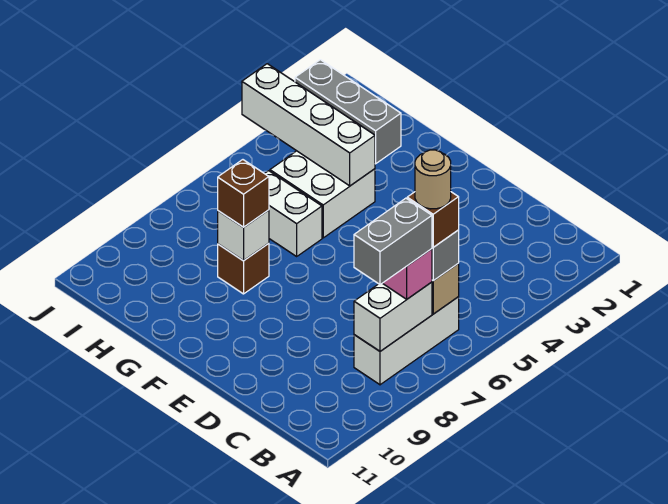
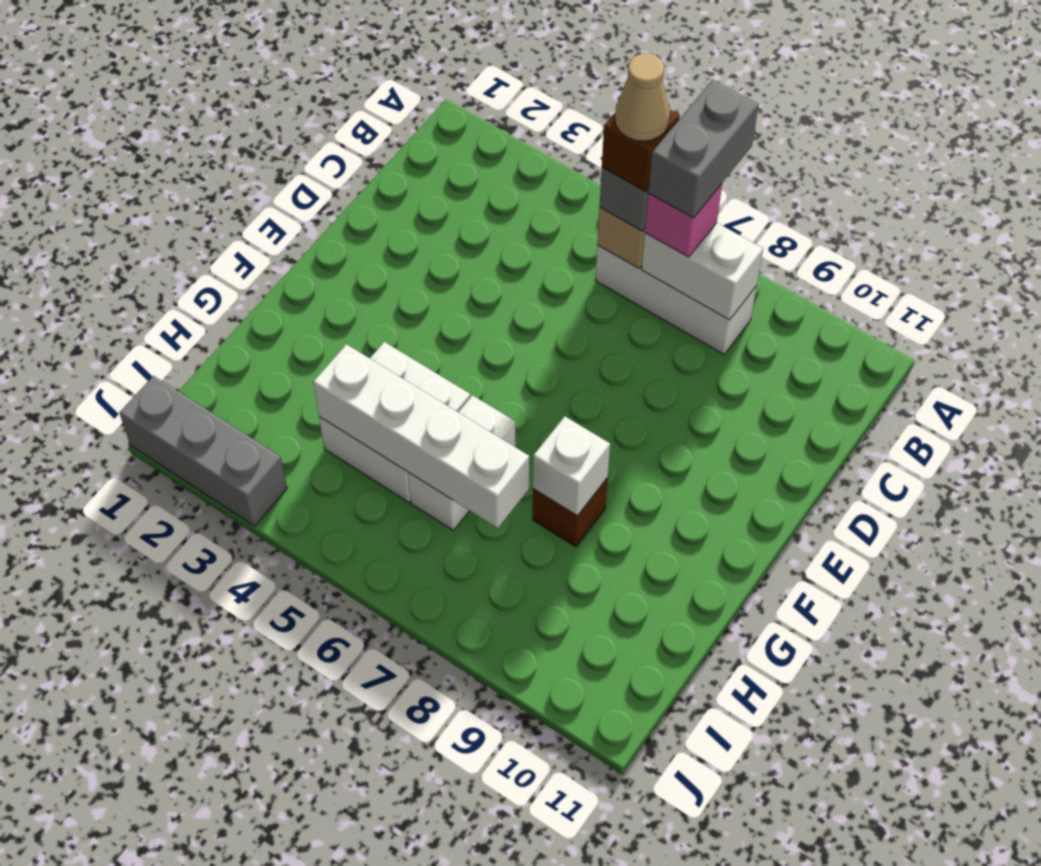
tan 1x1 round brick [415,150,451,209] -> tan 1x1 cone [615,53,670,141]
grey 1x2 brick [354,198,432,285] -> grey 1x2 brick turned to [648,80,759,218]
white 1x4 brick [242,64,375,186] -> white 1x4 brick turned to [313,344,529,528]
brown 1x1 brick [218,160,269,227] -> none
grey 1x3 brick [295,60,401,164] -> grey 1x3 brick turned to [120,376,287,526]

